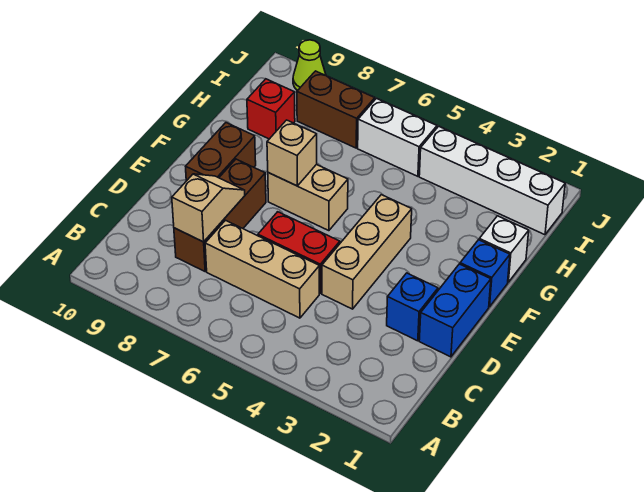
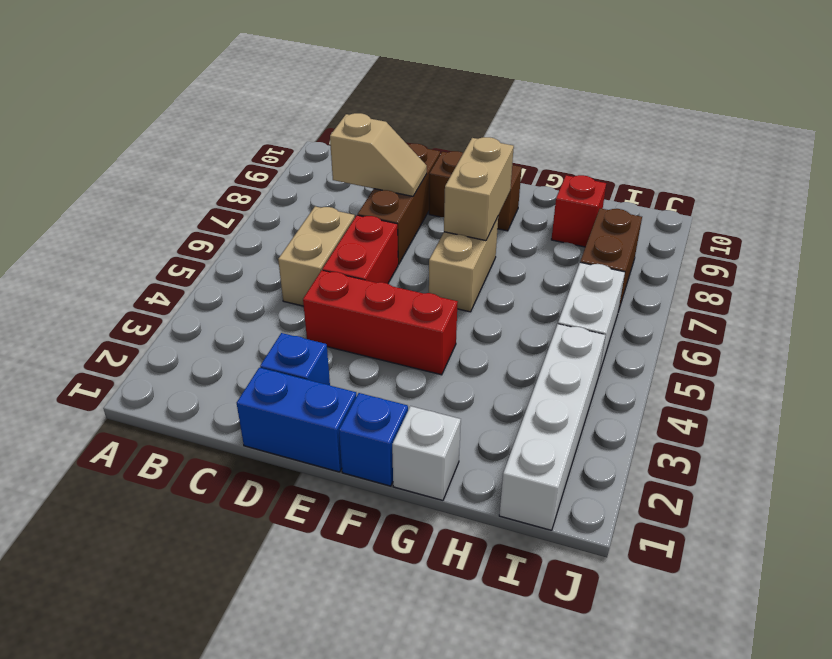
tan 1x3 brick [205,220,319,318] -> tan 1x2 brick [278,206,355,306]
brown 1x3 brick [174,159,266,271] -> brown 1x3 brick turned to [358,144,440,264]
tan 1x3 brick [322,195,412,309] -> red 1x3 brick [303,270,458,375]
tan 1x1 brick [267,120,317,186] -> tan 1x2 brick [444,137,514,241]
lime 1x1 cone [293,40,326,91] -> none

